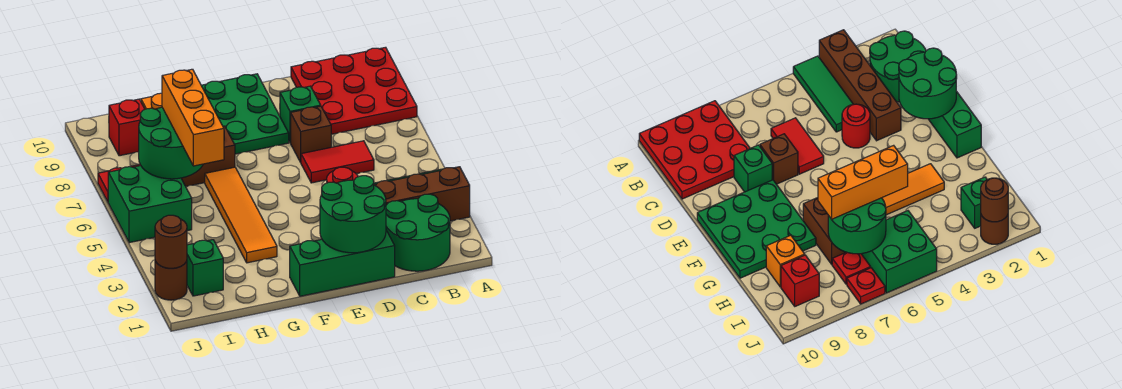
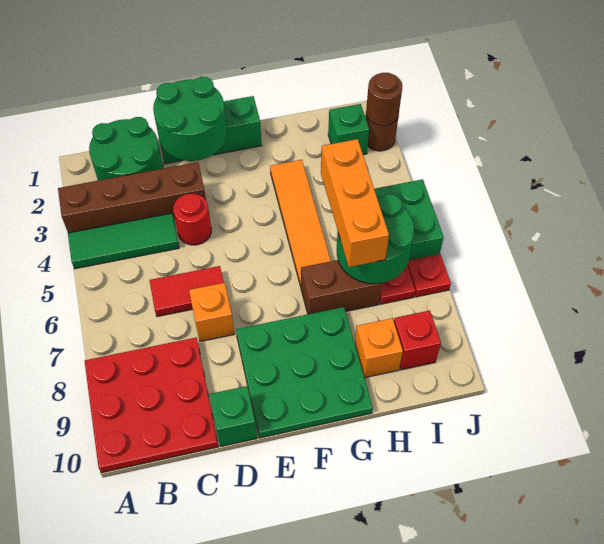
brown 1x1 brick [291,106,331,162] -> orange 1x1 brick [189,283,234,342]
green 1x1 brick [280,86,321,143] -> green 1x1 brick moved to [210,386,257,446]

